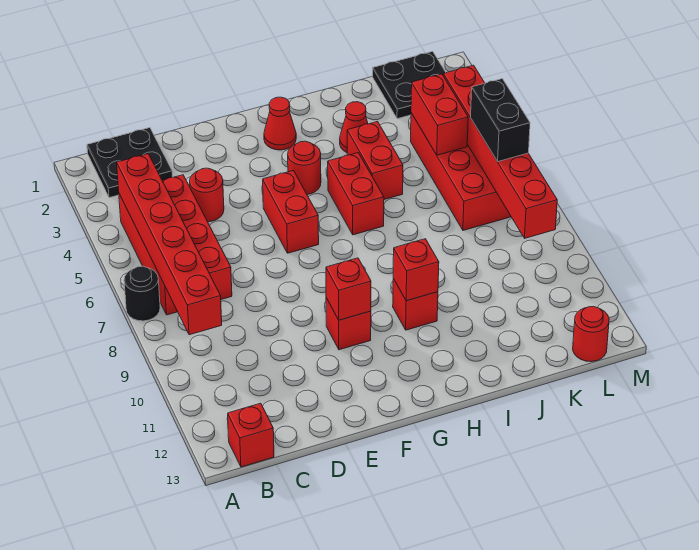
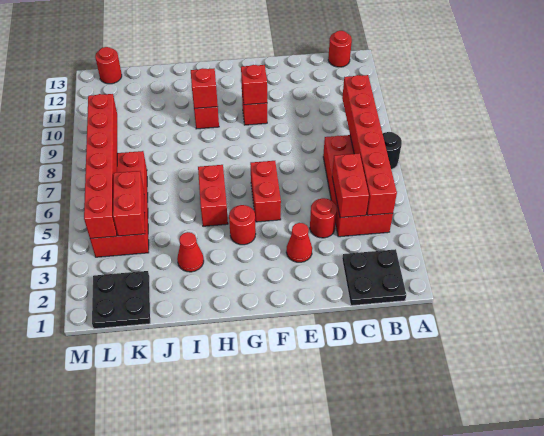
red 1x1 brick [227,403,274,467] -> red 1x1 round brick [328,31,352,67]
red 1x1 cone [264,97,296,150] -> red 1x1 cone moved to [286,223,312,262]
red 1x2 brick [347,122,403,199] -> red 1x2 brick moved to [332,153,369,218]
black 1x2 brick [471,79,530,161] -> none

